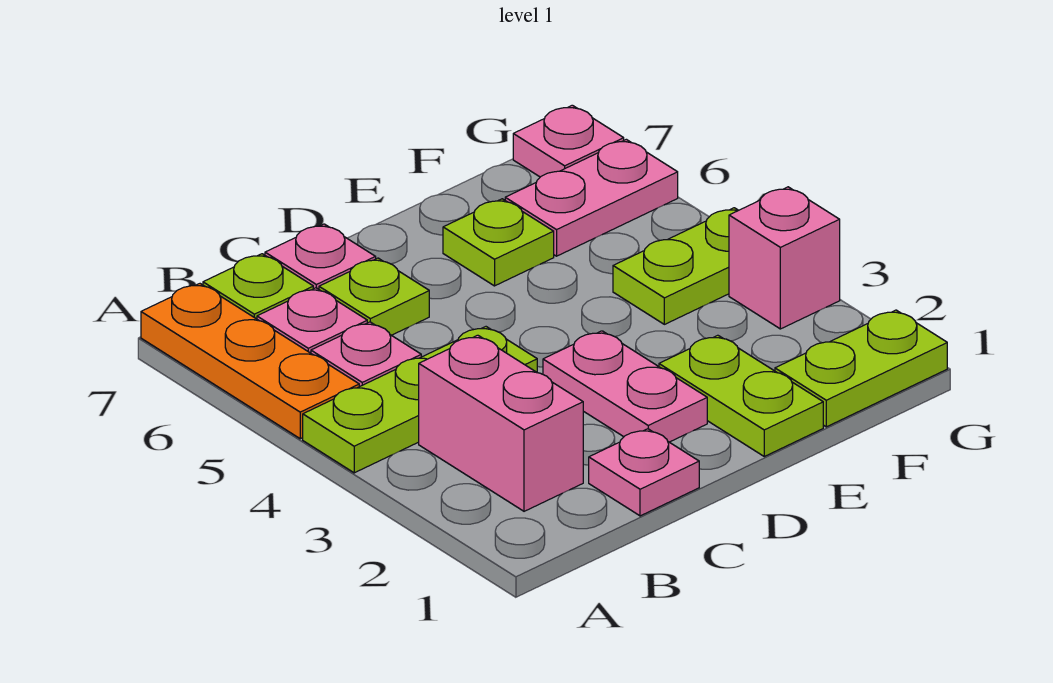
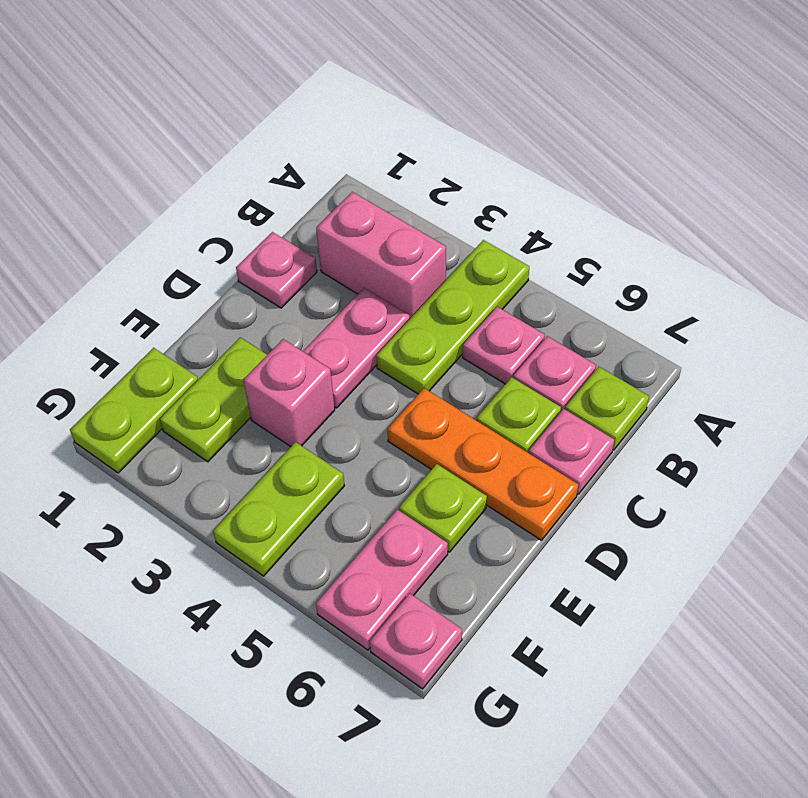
orange 1x3 plate [141,284,359,439] -> orange 1x3 plate moved to [387,388,578,540]
pink 1x2 plate [543,331,707,442] -> pink 1x2 plate turned to [303,288,410,408]
lime 1x2 plate [659,335,823,456] -> lime 1x2 plate turned to [160,337,267,462]
pink 1x1 brick [729,187,840,329] -> pink 1x1 brick moved to [244,339,335,447]

